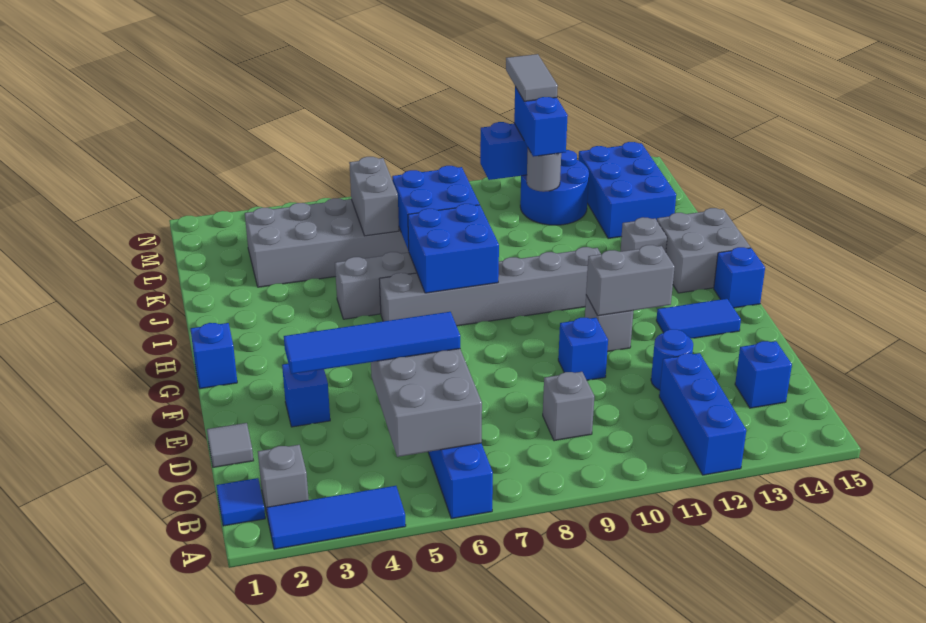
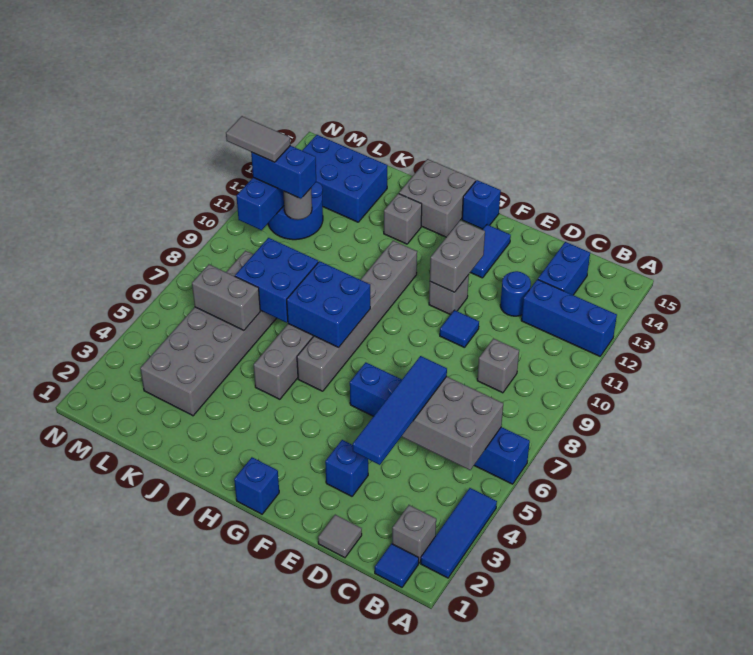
blue 1x1 brick [735,341,792,408] -> blue 1x2 brick [538,242,590,295]
blue 1x1 brick [558,318,608,380] -> blue 1x1 tile [440,310,479,348]

